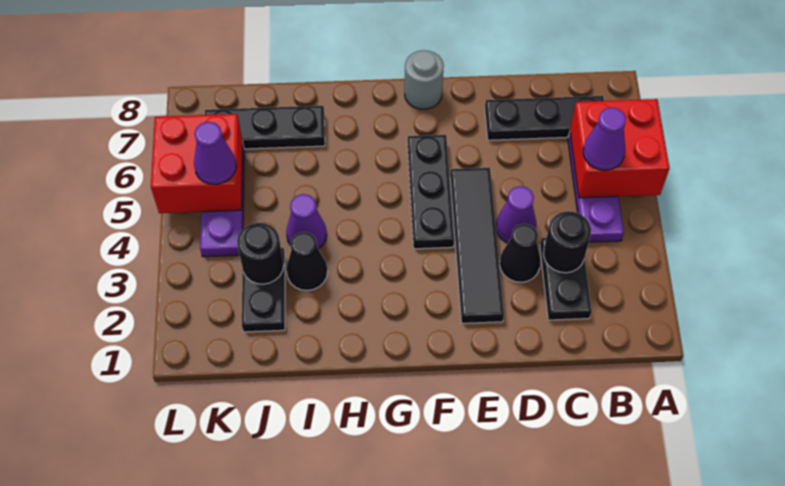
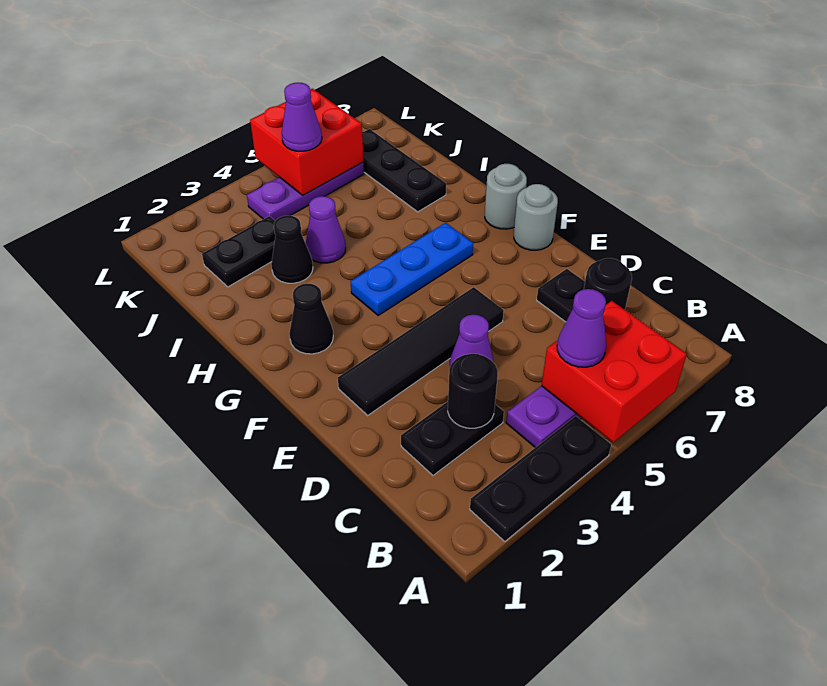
black 1x1 cone [499,224,541,282] -> black 1x1 cone moved to [289,284,333,354]
black 1x3 plate [407,135,454,249] -> black 1x3 plate moved to [470,416,611,541]
none -> blue 1x3 plate [351,223,473,315]
none -> grey 1x1 round brick [485,164,527,229]
black 1x1 round brick [237,223,284,284] -> black 1x1 round brick moved to [584,258,632,310]

